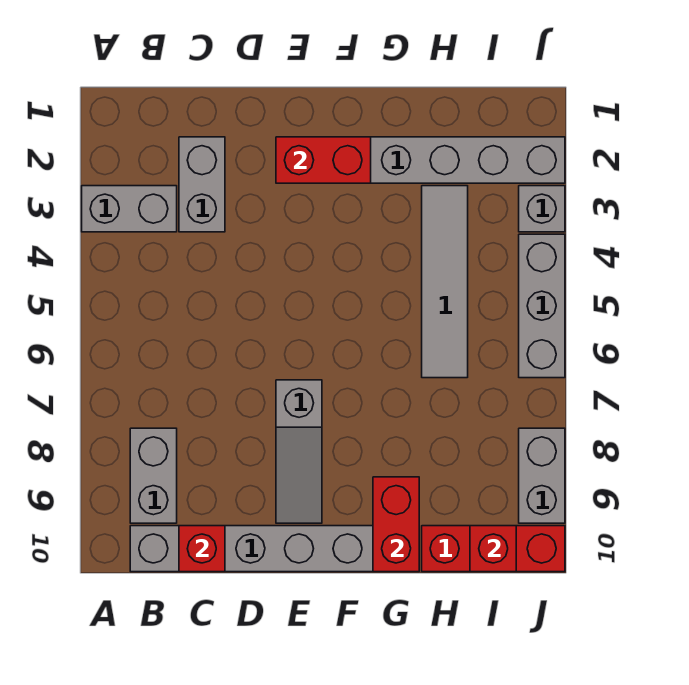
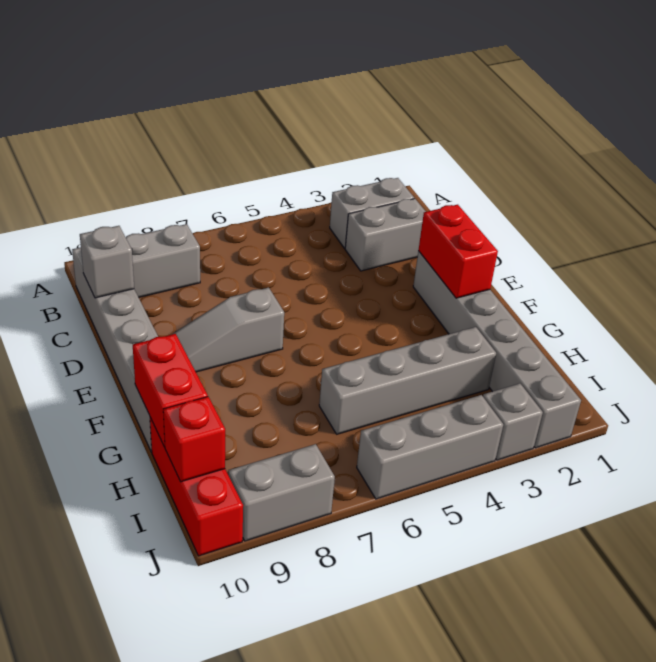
grey 1x2 brick [82,186,177,232] -> grey 1x2 brick turned to [330,178,414,248]
red 1x1 brick [179,526,225,572] -> grey 1x1 brick [80,226,134,298]
red 1x2 brick [373,477,419,572] -> red 1x2 brick turned to [133,334,208,447]
grey 1x4 tile [422,186,468,378] -> grey 1x4 brick [319,327,496,434]

